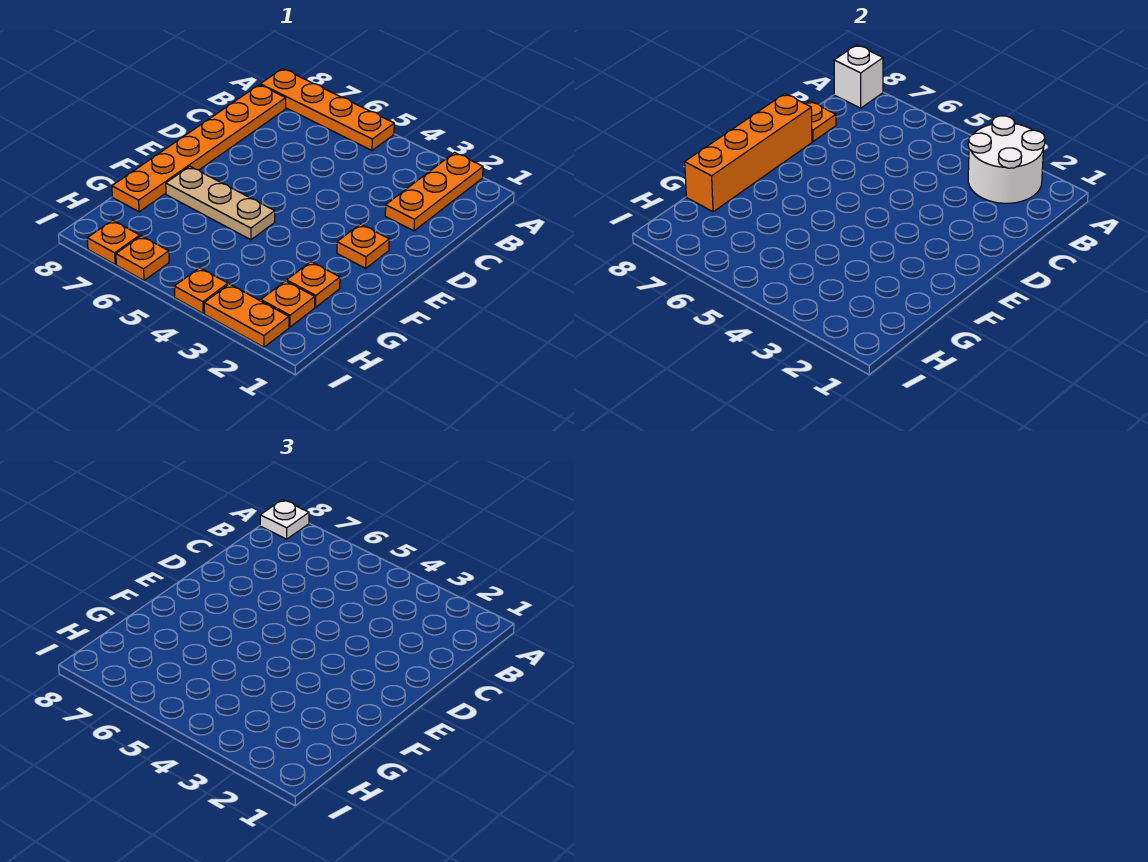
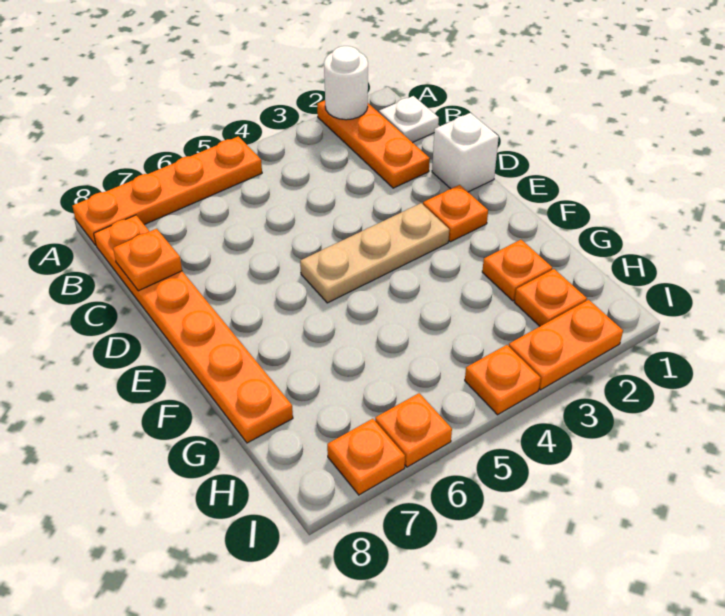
white 2x2 round brick [968,116,1045,203] -> white 1x1 round brick [324,46,368,120]
white 1x1 brick [834,45,883,108] -> white 1x1 brick moved to [432,113,499,192]
white 1x1 plate [260,500,309,539] -> white 1x1 plate moved to [379,96,439,143]
orange 1x4 brick [685,94,812,212] -> none
tan 1x3 plate [166,166,275,240] -> tan 1x3 plate moved to [300,203,449,303]

